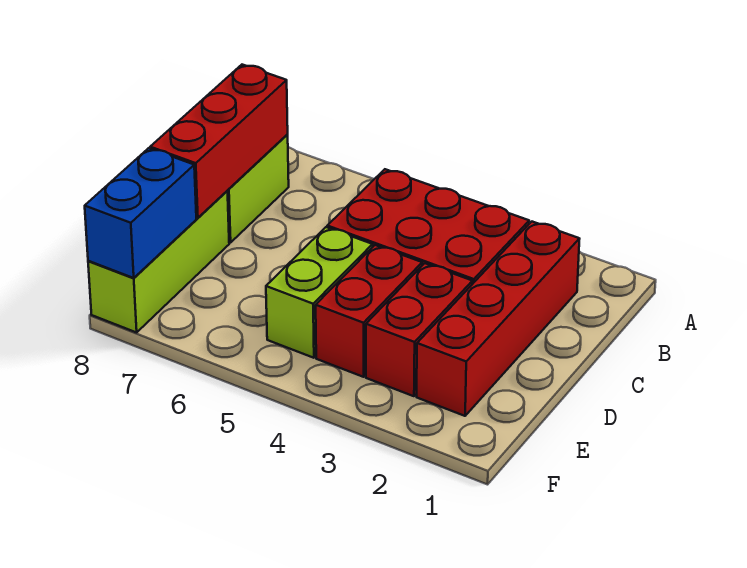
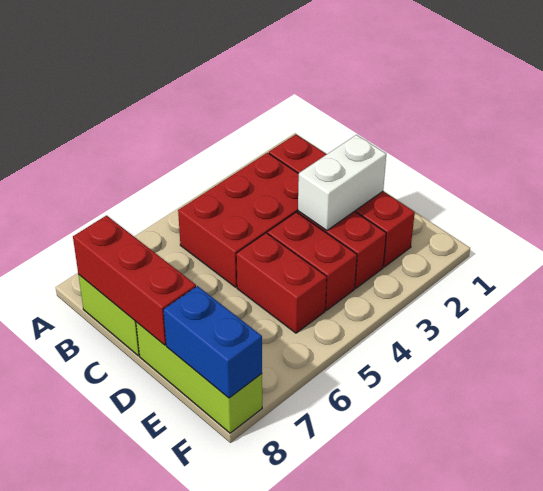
none -> white 1x2 brick [298,135,386,231]
lime 1x2 brick [266,227,373,358] -> red 1x2 brick [236,233,327,333]

